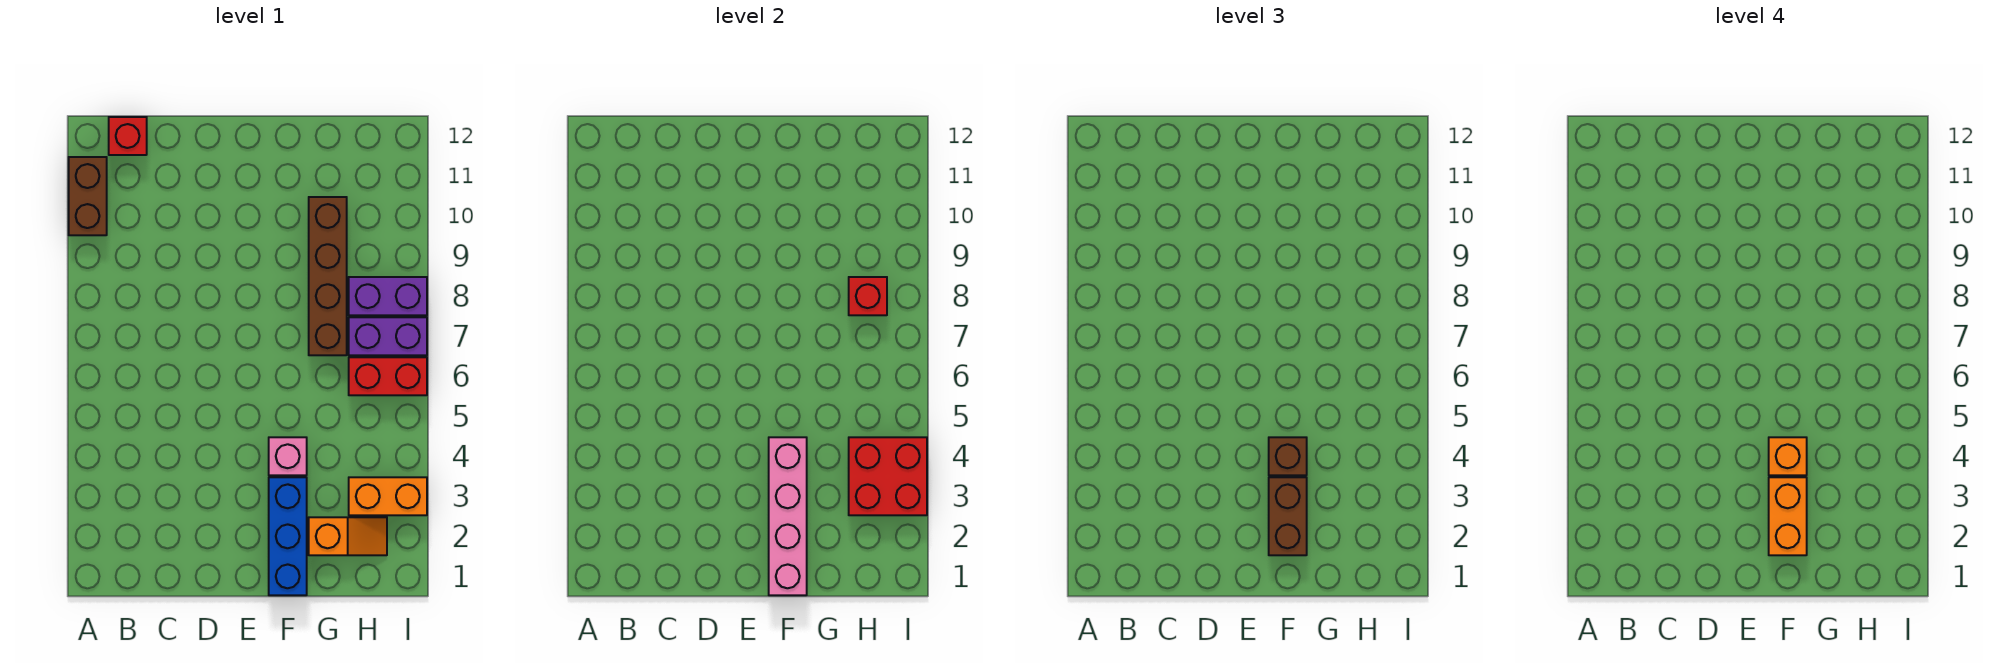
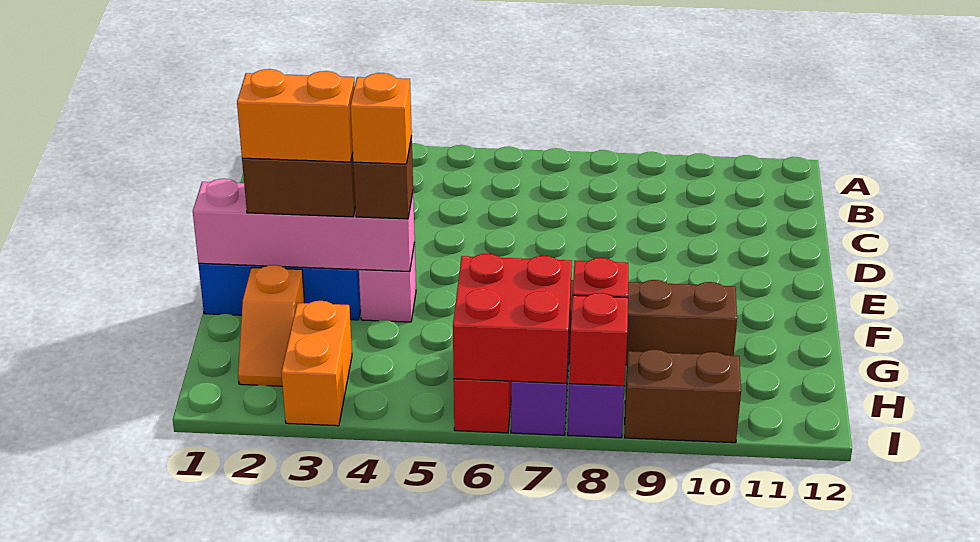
brown 1x2 brick [69,157,107,235] -> brown 1x2 brick moved to [625,350,741,443]
red 1x1 brick [109,117,147,155] -> red 1x1 brick moved to [569,293,628,386]
red 2x2 brick [849,437,927,515] -> red 2x2 brick moved to [453,254,572,383]

